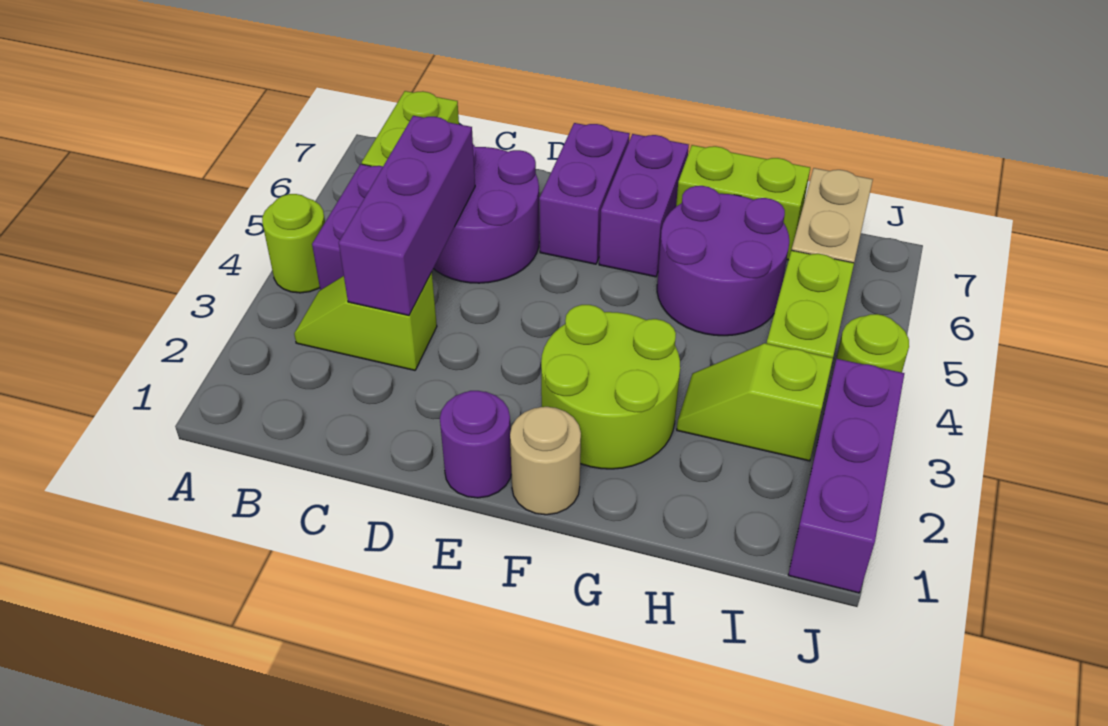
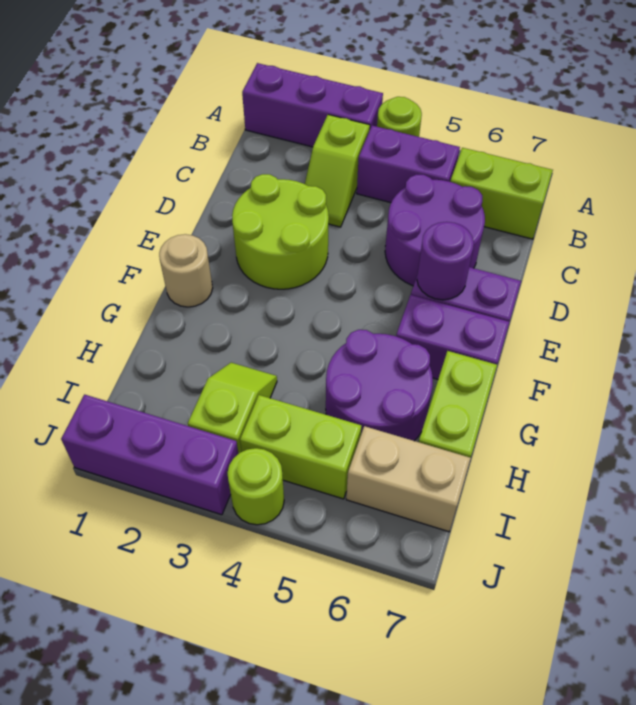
lime 1x2 slope [294,272,437,370] -> lime 1x2 slope turned to [305,115,370,227]
purple 1x3 brick [339,116,475,315] -> purple 1x3 brick moved to [242,63,383,147]
purple 1x1 round brick [440,391,511,498] -> purple 1x1 round brick moved to [417,222,474,300]
lime 2x2 round brick [541,305,680,469] -> lime 2x2 round brick moved to [232,174,329,289]

